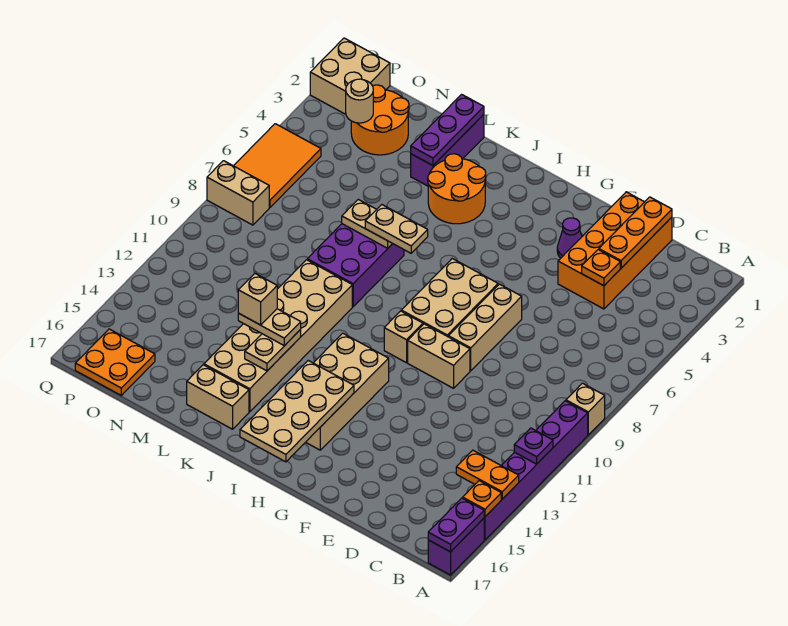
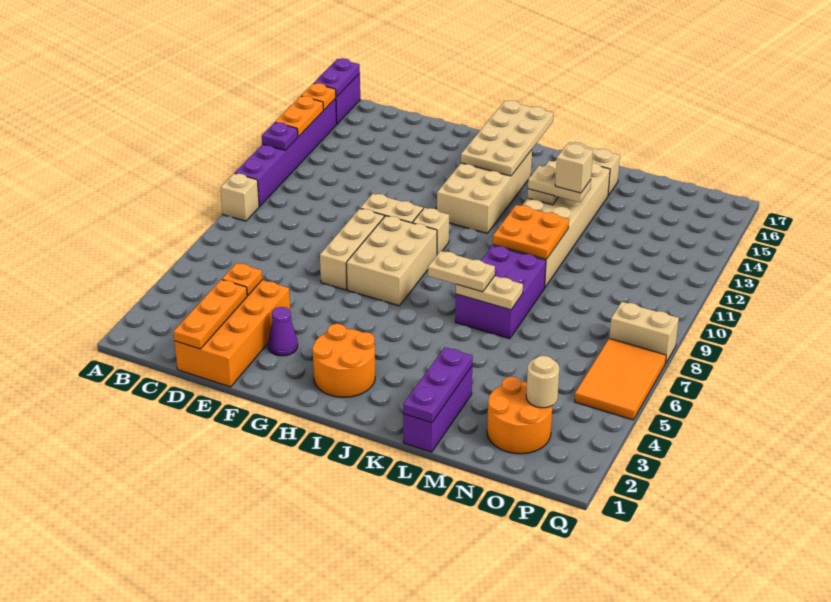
orange 1x2 plate [456,450,519,499] -> orange 1x2 plate turned to [275,96,323,137]
orange 2x2 round brick [428,154,486,224] -> orange 2x2 round brick moved to [312,324,375,397]
orange 2x2 plate [75,329,155,395] -> orange 2x2 plate moved to [493,205,569,259]
tan 2x2 brick [310,38,390,114] -> none

